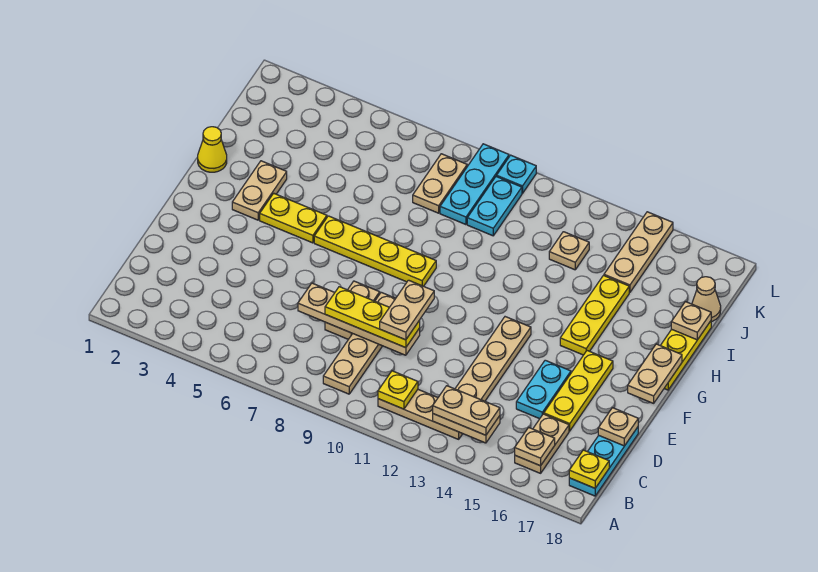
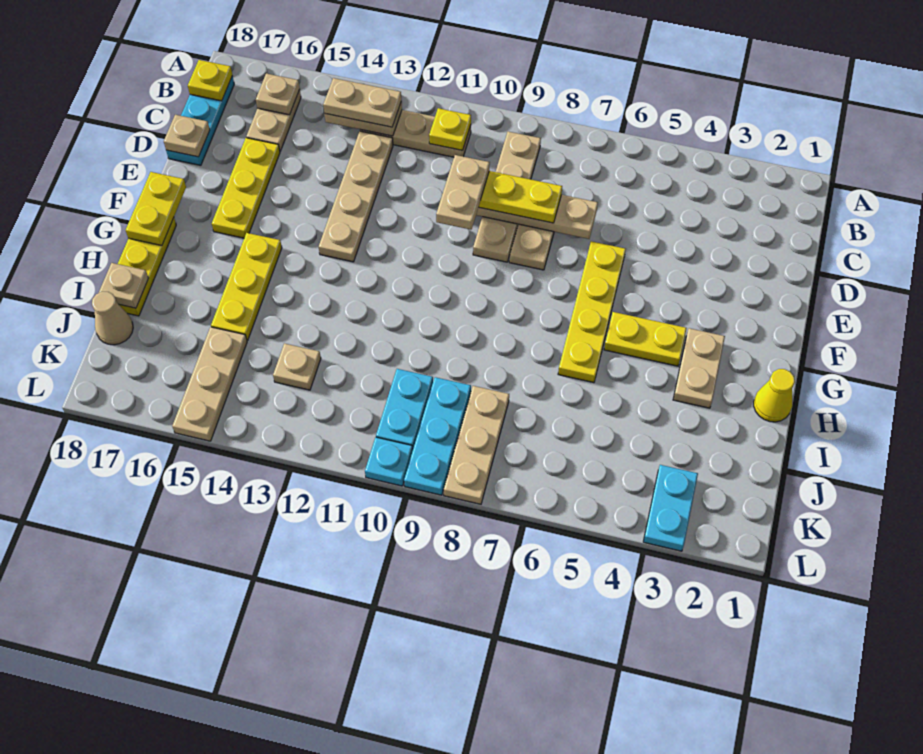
cyan 1x2 plate [516,360,571,419] -> cyan 1x2 plate moved to [643,465,698,551]
tan 1x2 plate [628,344,682,403] -> yellow 1x2 plate [126,172,186,246]
yellow 1x4 plate [314,216,436,286] -> yellow 1x4 plate turned to [558,241,626,383]
tan 1x2 plate [413,154,467,213] -> tan 1x3 plate [444,386,509,504]

